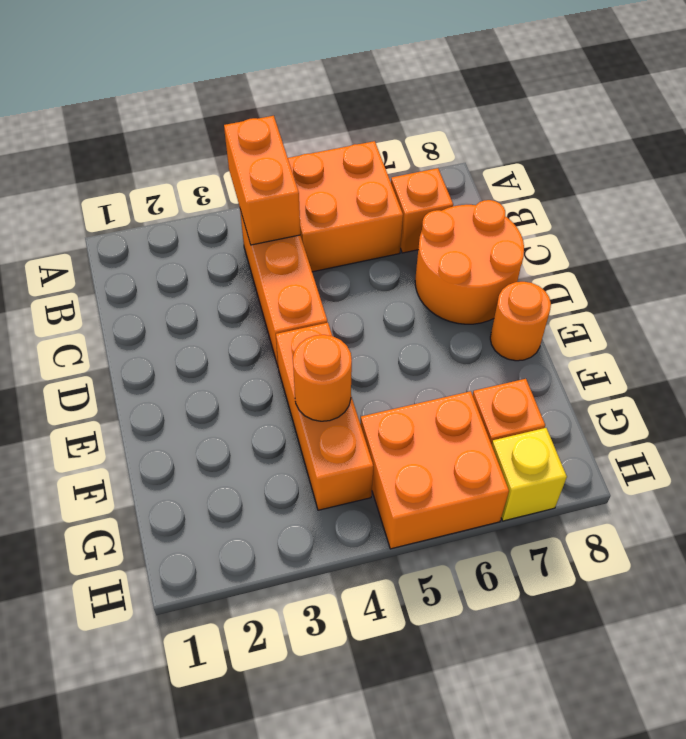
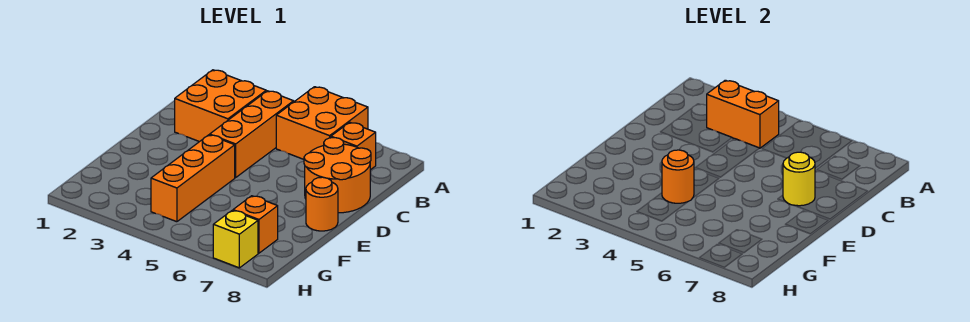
orange 1x2 brick [224,116,300,245] -> orange 1x2 brick turned to [707,80,779,148]
none -> yellow 1x1 round brick [783,152,815,206]
orange 2x2 brick [360,391,509,549] -> orange 2x2 brick moved to [175,70,266,142]

